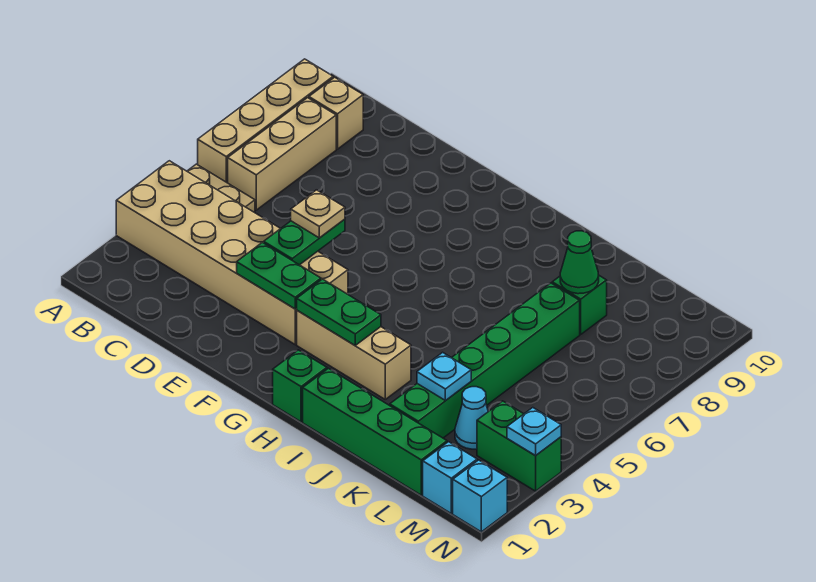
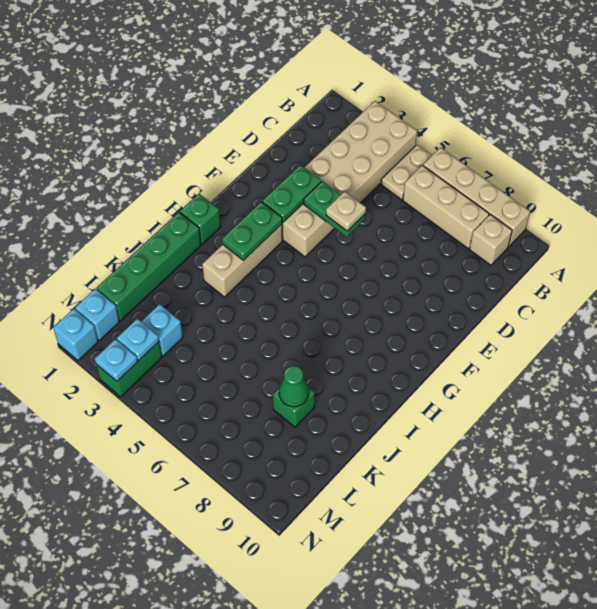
green 1x6 brick [390,283,580,438] -> none
cyan 1x1 plate [417,352,471,401] -> cyan 1x1 plate moved to [117,319,159,360]
cyan 1x1 cone [455,387,488,449] -> cyan 1x1 brick [141,304,183,356]

